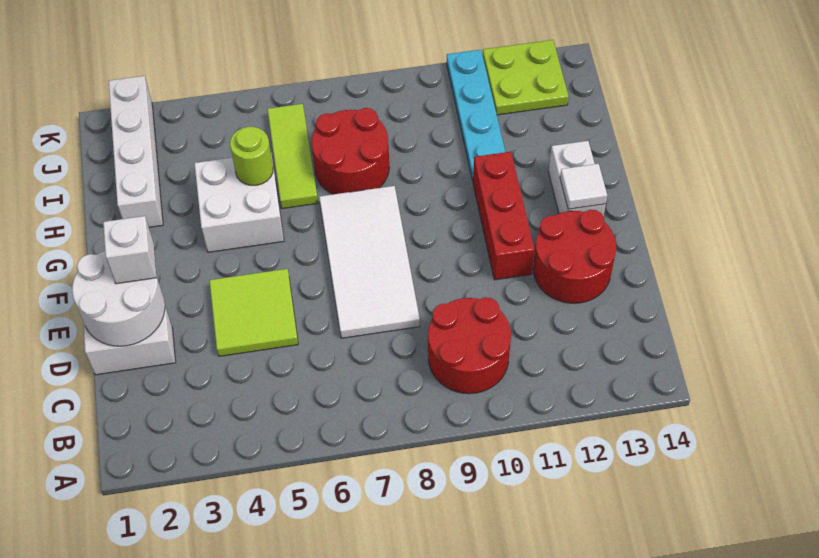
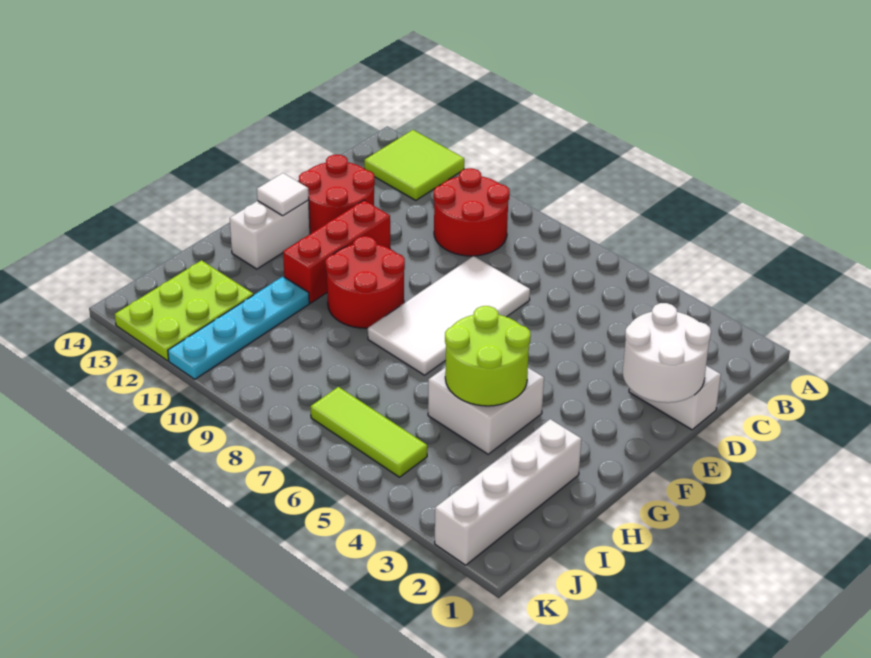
lime 2x2 tile [209,269,298,356] -> lime 2x2 tile moved to [364,130,464,200]
white 1x1 brick [103,216,157,284] -> none
lime 1x1 round brick [230,127,273,185] -> lime 2x2 round brick [445,306,531,406]
lime 1x3 tile [267,104,318,209] -> lime 1x3 tile turned to [310,387,427,477]
red 2x2 round brick [312,108,389,194] -> red 2x2 round brick moved to [326,236,405,328]
lime 2x2 plate [483,40,569,115] -> lime 2x3 plate [115,260,253,361]

